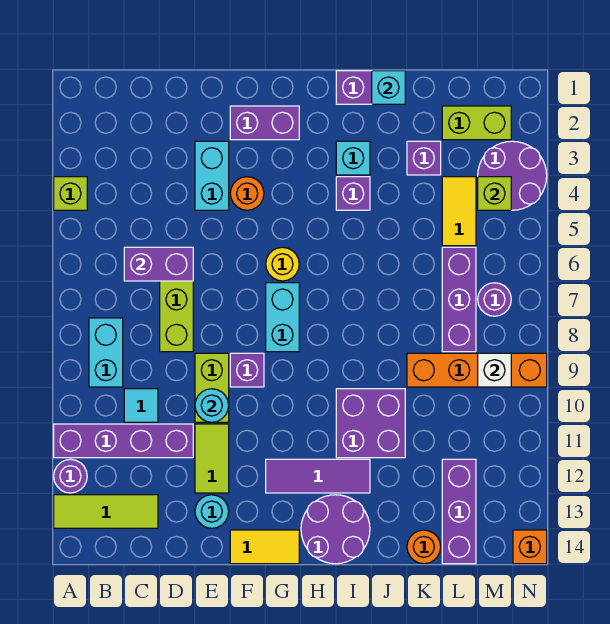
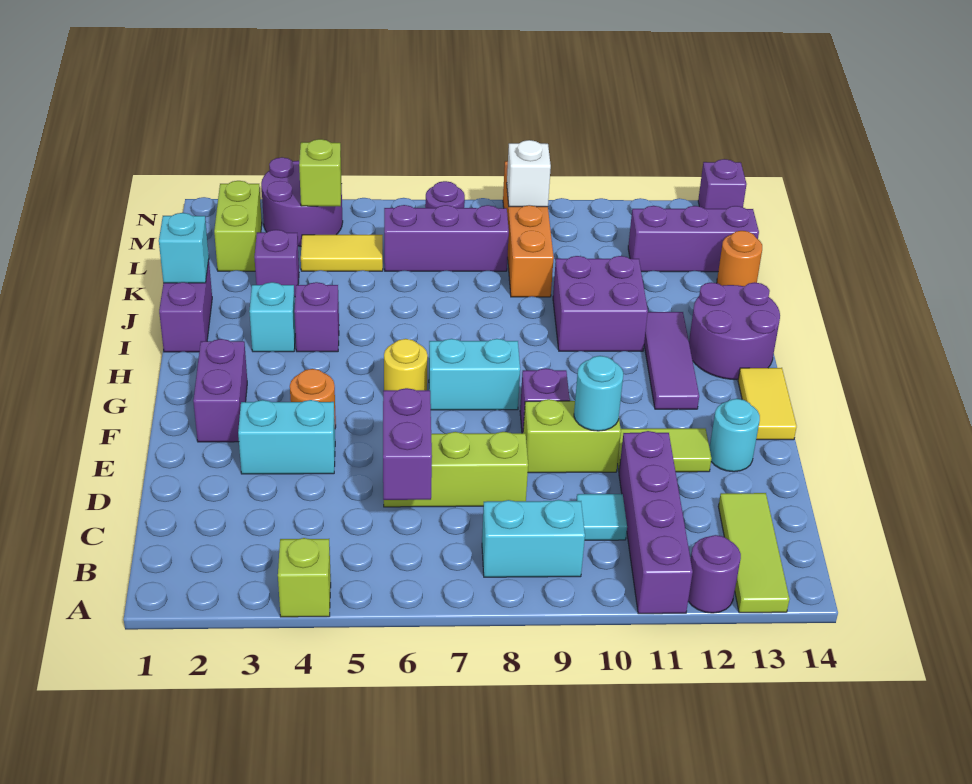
orange 1x1 brick [513,530,547,564] -> purple 1x1 brick [698,159,747,209]

